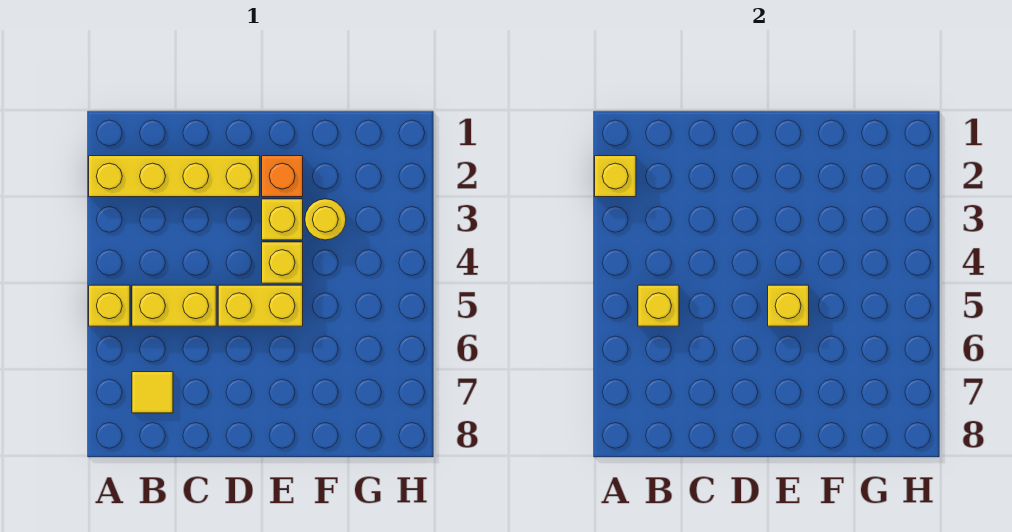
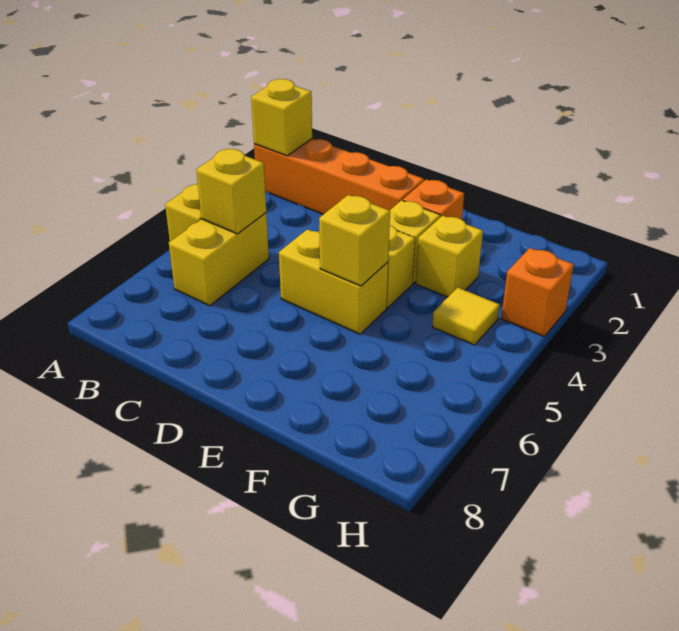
yellow 1x4 brick [89,156,260,197] -> orange 1x4 brick [254,139,424,214]
yellow 1x2 brick [132,285,216,326] -> yellow 1x2 brick turned to [169,213,269,306]
yellow 1x1 tile [132,372,173,413] -> yellow 1x1 tile moved to [432,288,500,345]
yellow 1x1 round brick [305,199,346,240] -> yellow 1x1 brick [416,216,483,297]
none -> orange 1x1 brick [501,248,574,336]

